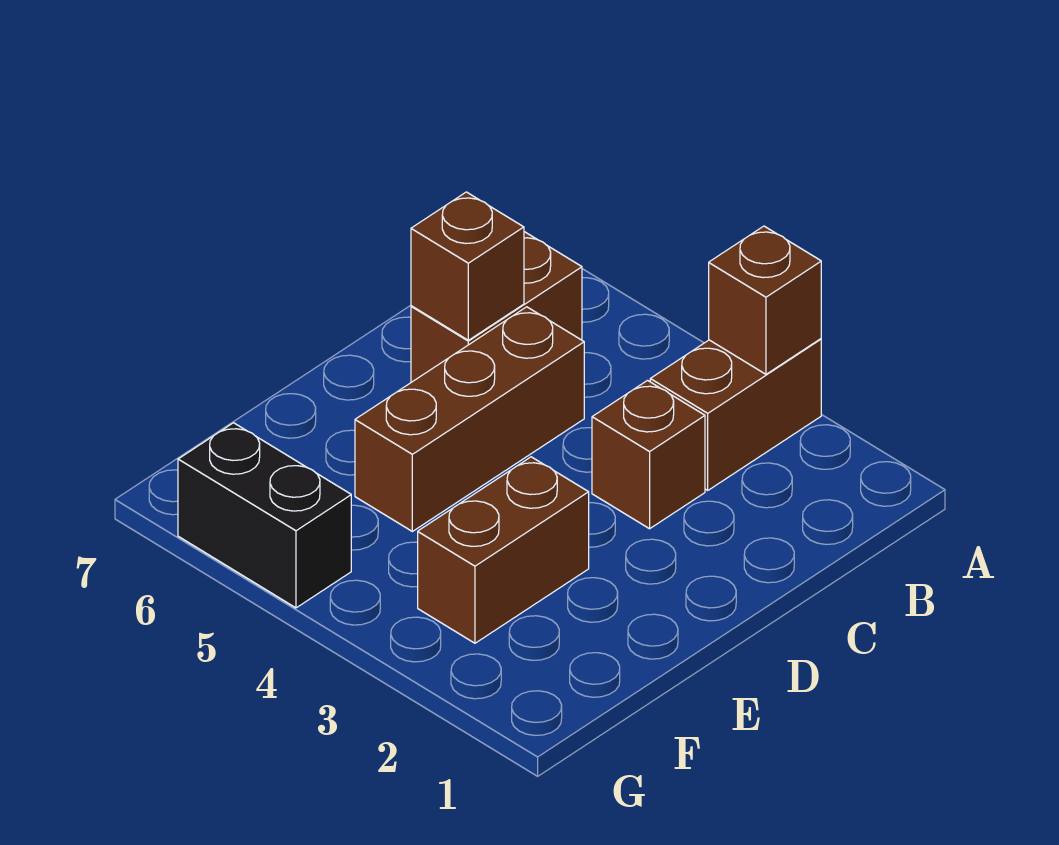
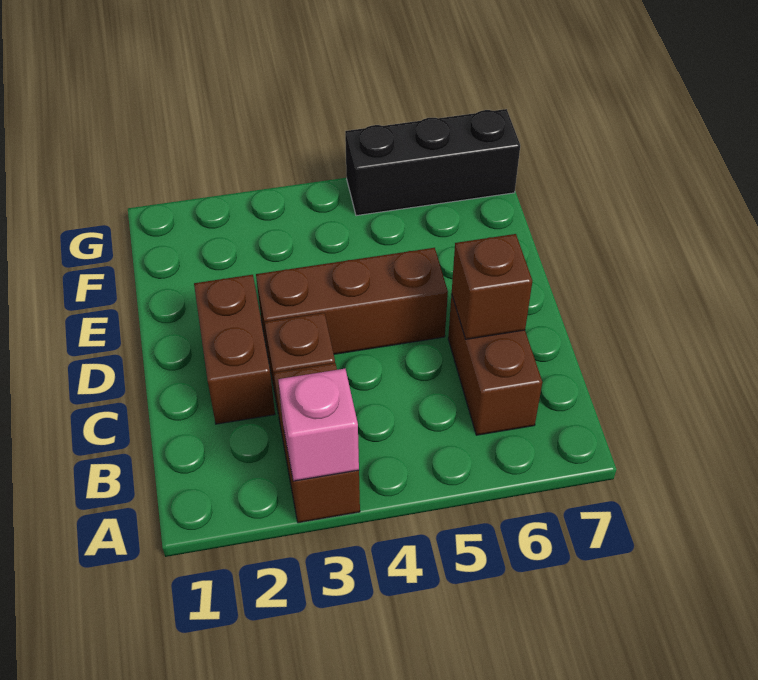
brown 1x1 brick [709,226,821,374] -> pink 1x1 brick [278,368,359,481]
brown 1x3 brick [355,307,584,531] -> brown 1x3 brick turned to [256,248,448,359]
brown 1x2 brick [418,457,589,643] -> brown 1x2 brick moved to [194,275,275,424]
black 1x2 brick [178,423,351,608] -> black 1x3 brick [345,109,520,216]

